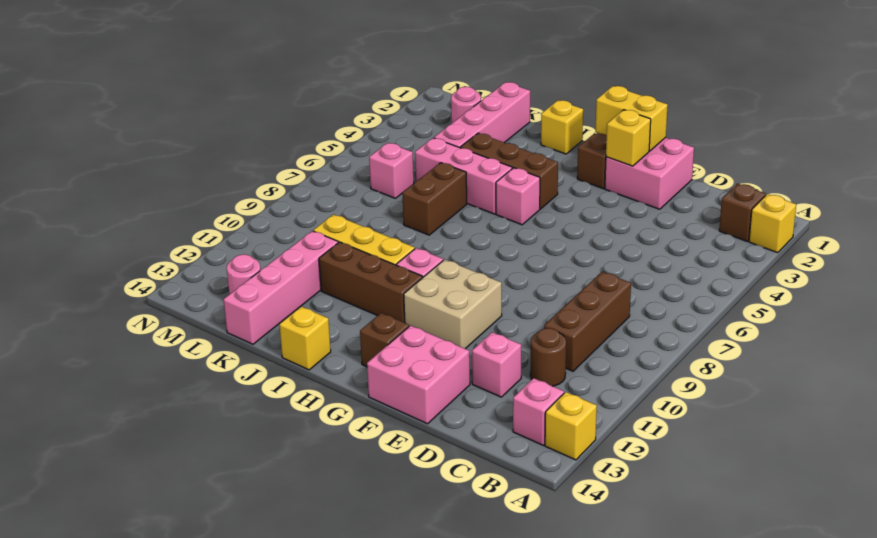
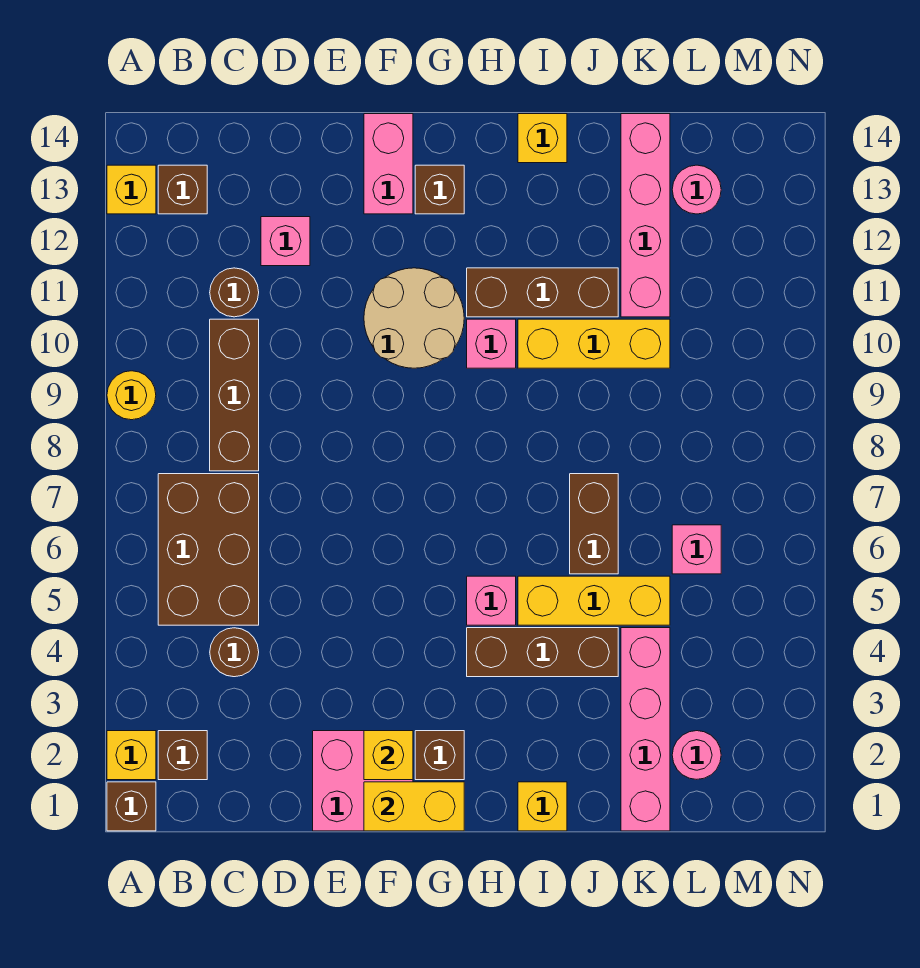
none -> brown 1x1 brick [107,782,156,831]
none -> yellow 1x1 round brick [107,371,156,420]
none -> brown 2x3 brick [158,474,259,625]
pink 1x1 brick [513,378,564,445] -> brown 1x1 brick [158,165,207,214]
none -> brown 1x1 round brick [210,628,259,677]
pink 2x2 brick [367,326,470,424] -> pink 1x2 brick [364,114,413,214]
tan 2x2 brick [404,259,502,349] -> tan 2x2 round brick [364,268,464,368]
pink 1x3 brick [415,138,512,214] -> yellow 1x3 brick [518,576,670,625]

